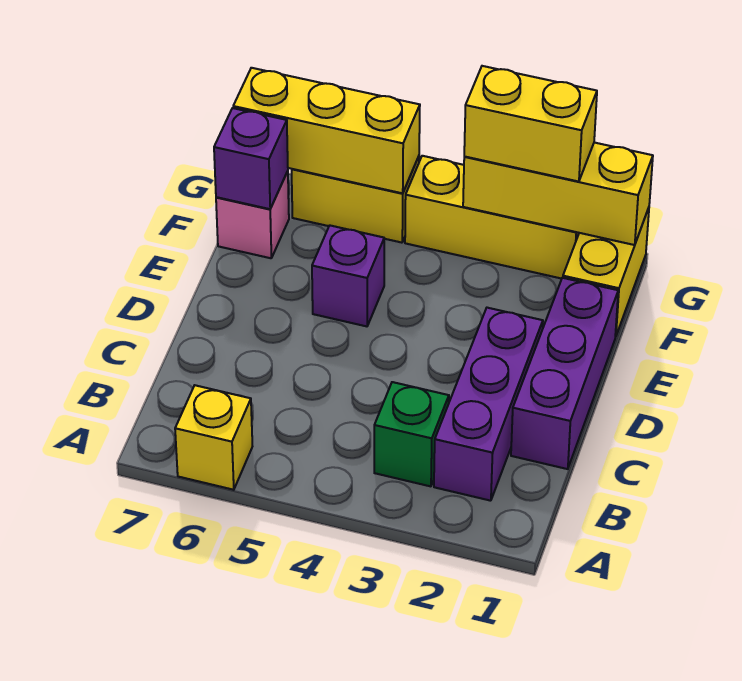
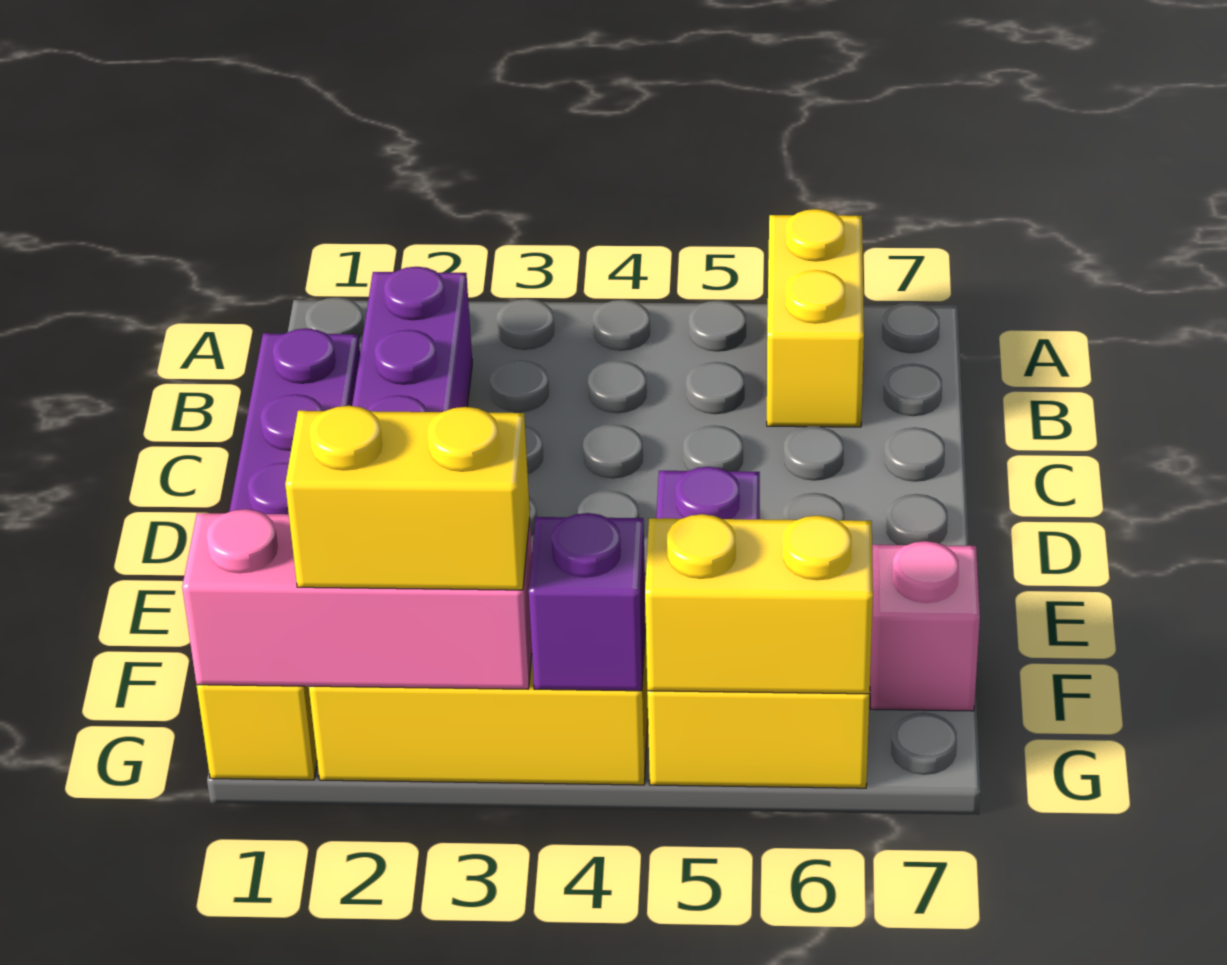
yellow 1x1 brick [175,385,252,490] -> yellow 1x2 brick [767,209,864,427]
green 1x1 brick [374,382,449,486] -> none
purple 1x1 brick [214,108,288,209] -> purple 1x1 brick moved to [529,513,646,691]
yellow 1x3 brick [463,143,653,245] -> pink 1x3 brick [182,509,532,689]
yellow 1x3 brick [233,68,420,193] -> yellow 1x2 brick [645,514,873,694]

